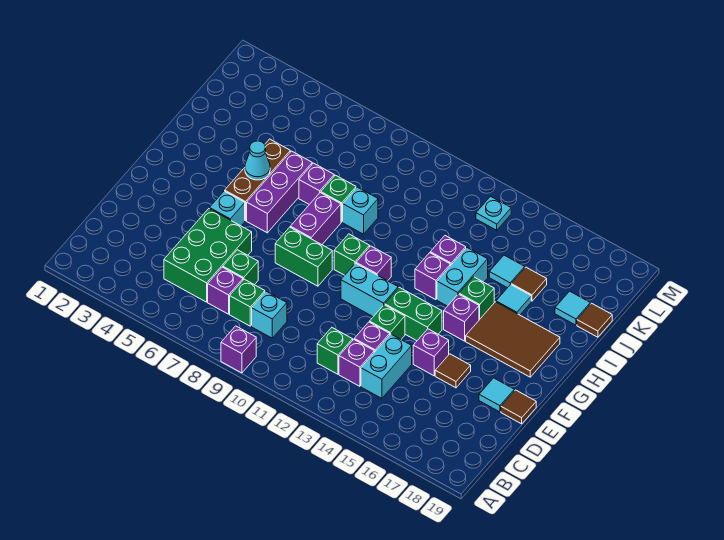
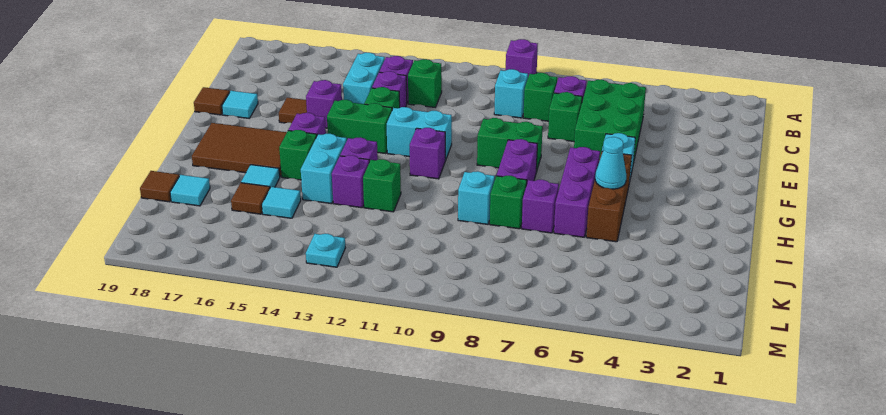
green 1x1 brick [334,234,370,275] -> green 1x1 brick moved to [363,159,401,212]

